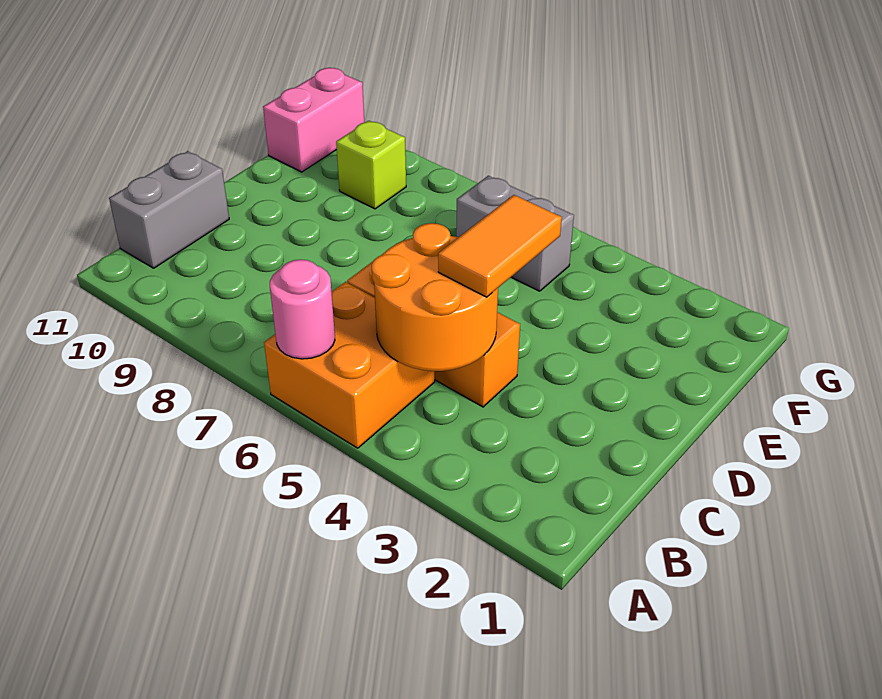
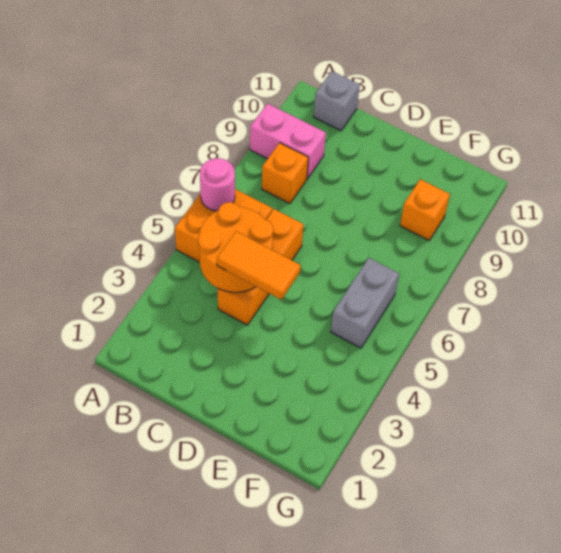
none -> orange 1x1 brick [262,143,308,204]
grey 1x2 brick [109,151,229,268] -> grey 1x1 brick [314,71,360,131]
lime 1x1 brick [336,121,406,209] -> orange 1x1 brick [400,179,450,240]
pink 1x2 brick [263,68,364,172] -> pink 1x2 brick moved to [250,104,326,179]

